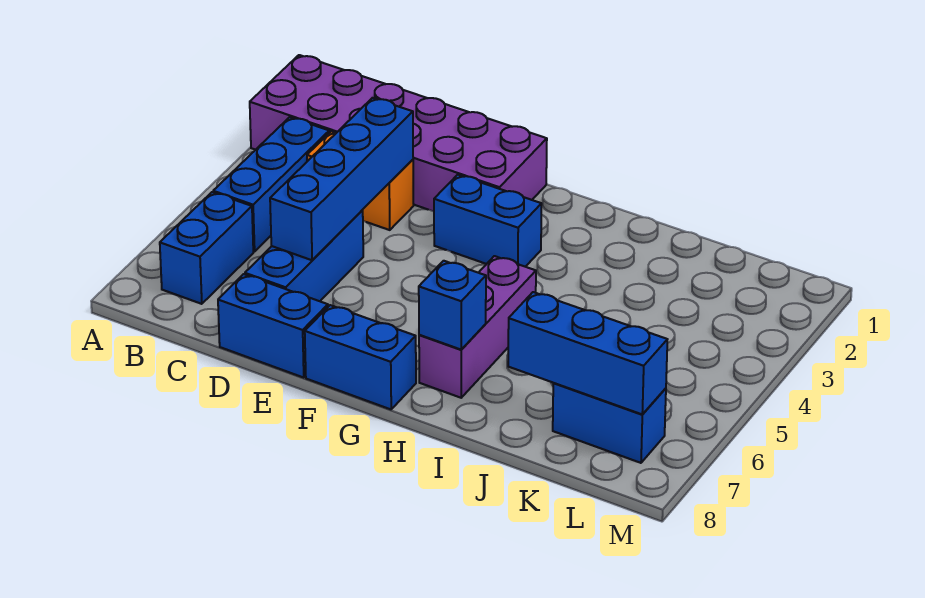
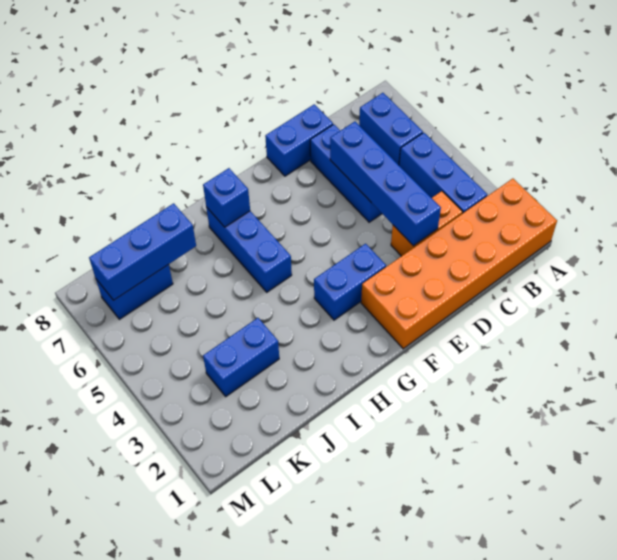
purple 2x6 brick [250,55,547,211] -> orange 2x6 brick [361,179,557,349]
blue 1x2 brick [305,305,416,409] -> blue 1x2 brick moved to [203,318,279,396]
purple 1x3 brick [419,256,536,398] -> blue 1x3 brick [206,207,292,292]

